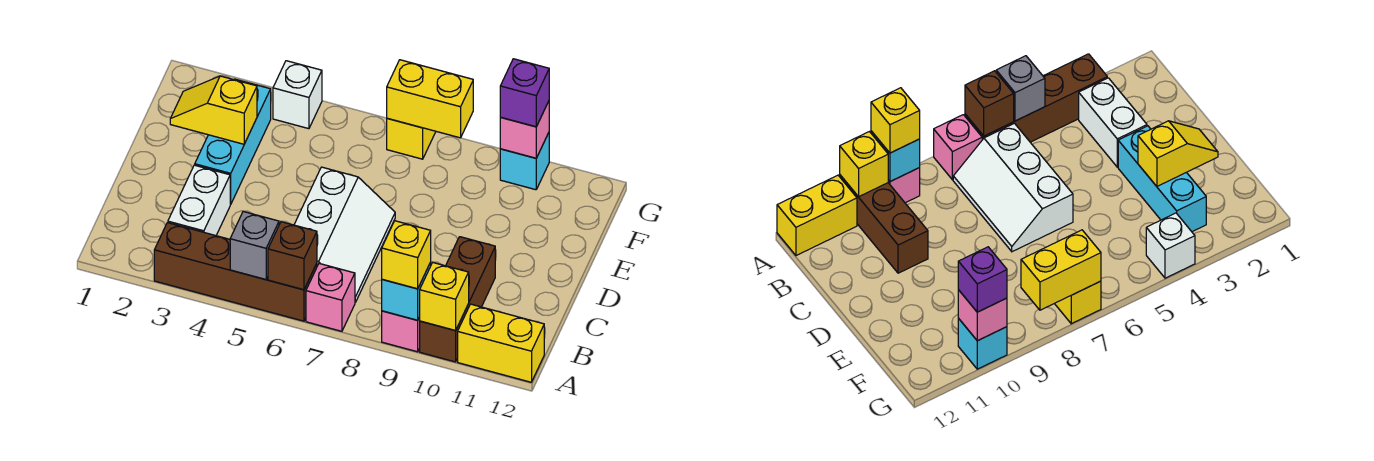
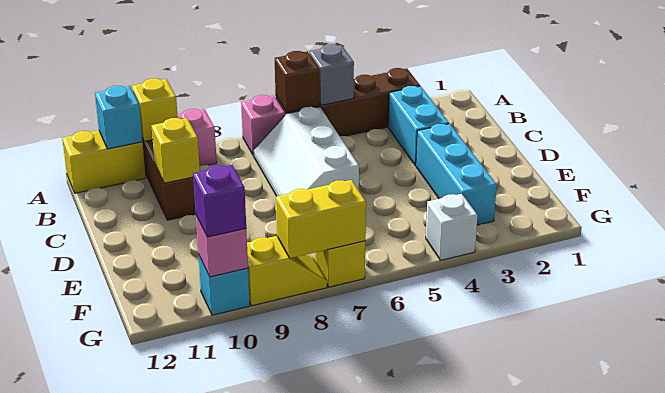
cyan 1x1 brick [382,262,431,320] -> cyan 1x1 brick moved to [95,86,142,149]
yellow 1x1 brick [382,221,431,289] -> yellow 1x1 brick moved to [151,118,200,183]
white 1x2 brick [168,165,231,236] -> cyan 1x2 brick [388,86,449,166]
yellow 1x2 slope [170,76,257,144] -> yellow 1x2 slope moved to [247,236,327,306]

